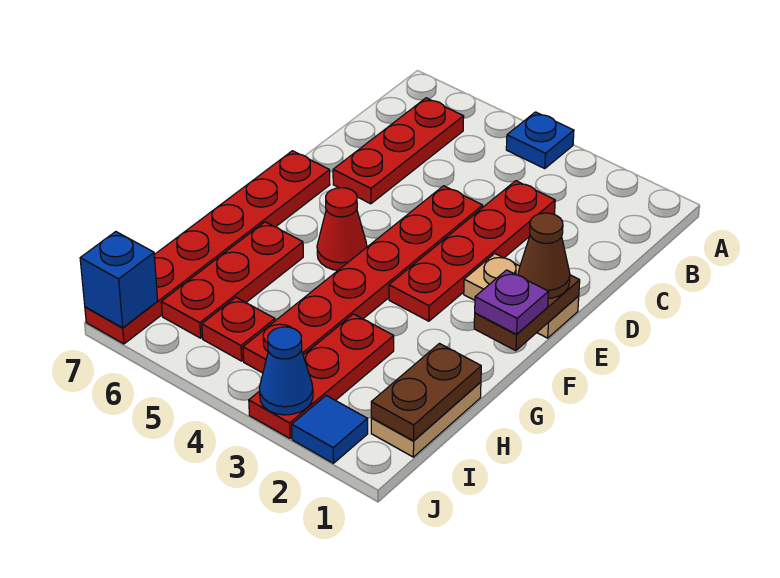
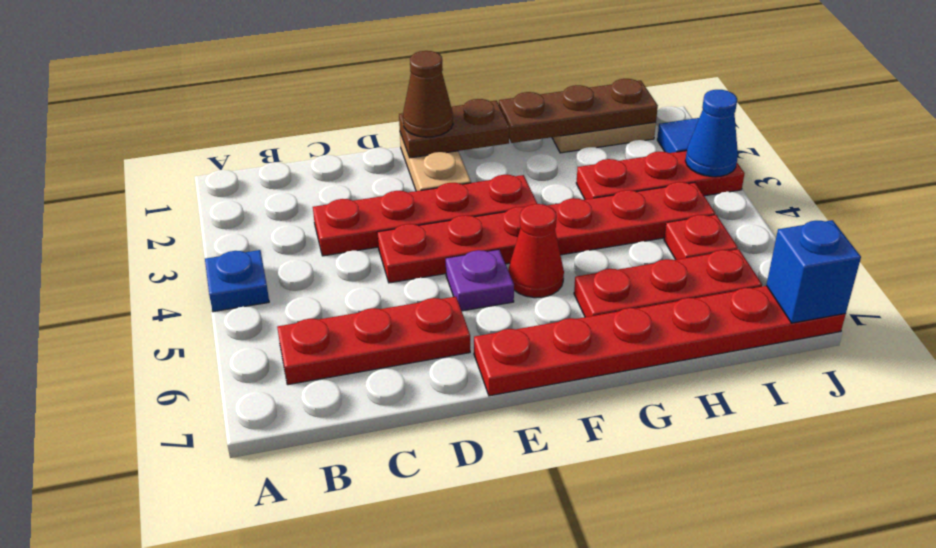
purple 1x1 plate [475,270,548,334] -> purple 1x1 plate moved to [446,250,514,311]
brown 1x2 plate [371,344,481,441] -> brown 1x3 plate [499,79,658,143]

